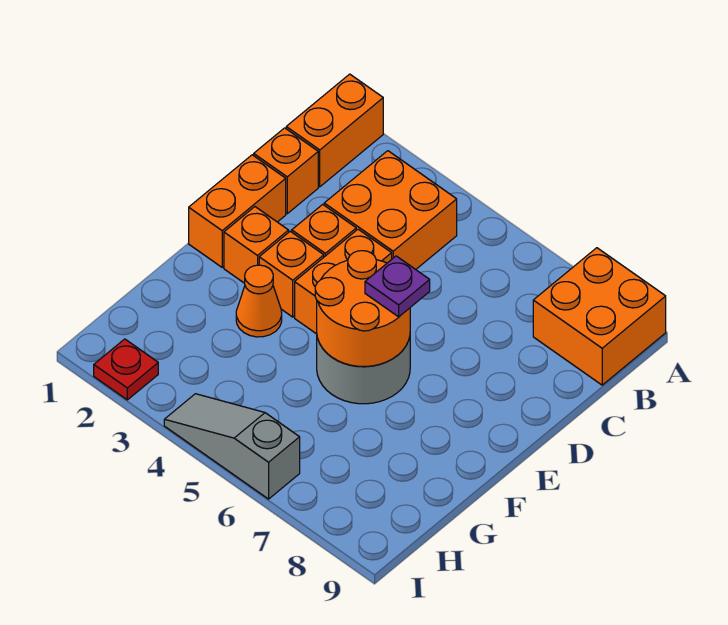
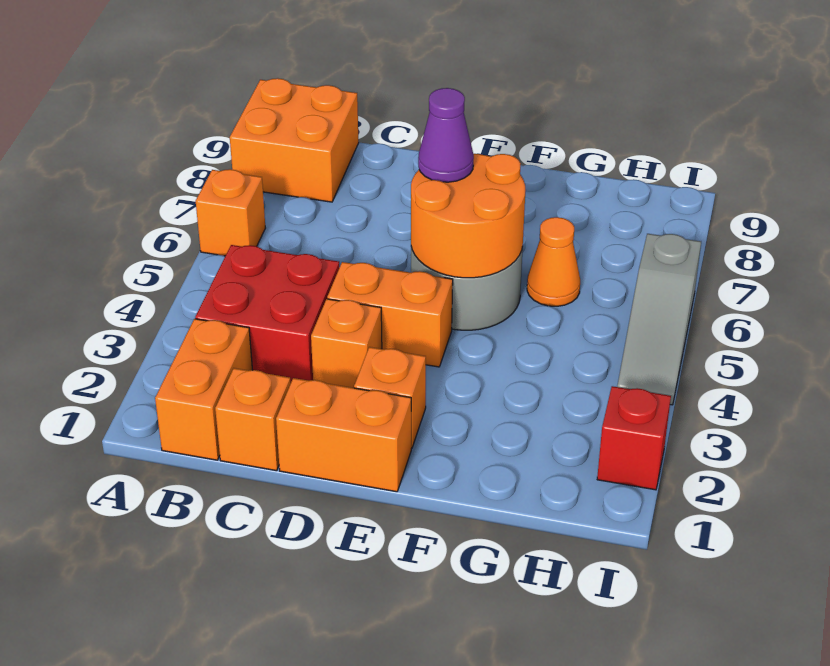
orange 1x2 brick [286,74,383,187] -> orange 1x2 brick turned to [155,319,252,460]
orange 2x2 brick [324,151,457,269] -> red 2x2 brick [195,245,339,382]
orange 1x1 brick [259,231,324,317] -> orange 1x1 brick moved to [196,169,265,256]
purple 1x1 plate [365,256,430,317] -> purple 1x1 cone [418,88,474,182]
orange 1x1 cone [236,265,282,337] -> orange 1x1 cone moved to [527,217,580,306]
red 1x1 plate [94,339,158,400] -> red 1x1 brick [597,386,671,490]

